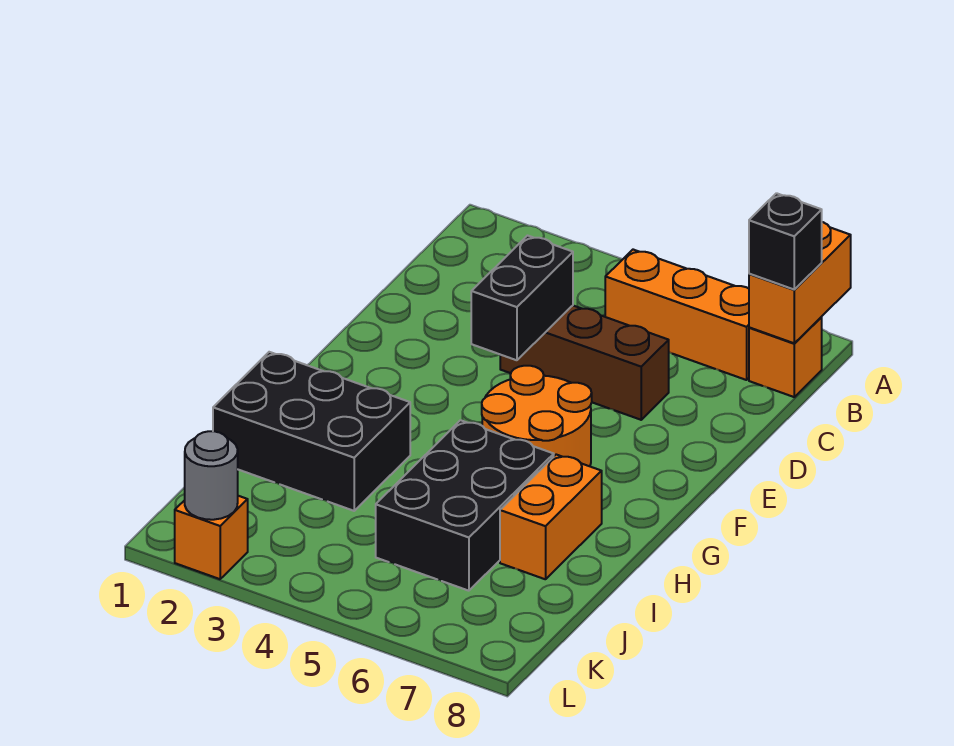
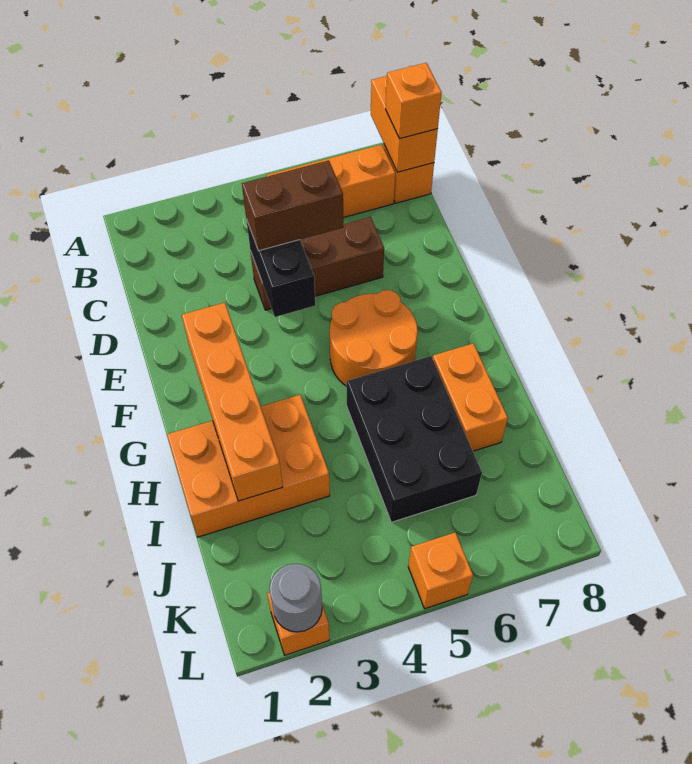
black 1x1 brick [749,193,822,289] -> orange 1x1 brick [386,63,442,139]
none -> brown 1x2 brick [242,160,343,251]
none -> orange 1x4 brick [182,303,283,501]
black 2x3 brick [213,352,410,511] -> orange 2x3 brick [167,395,330,537]
none -> orange 1x1 brick [408,533,473,609]

